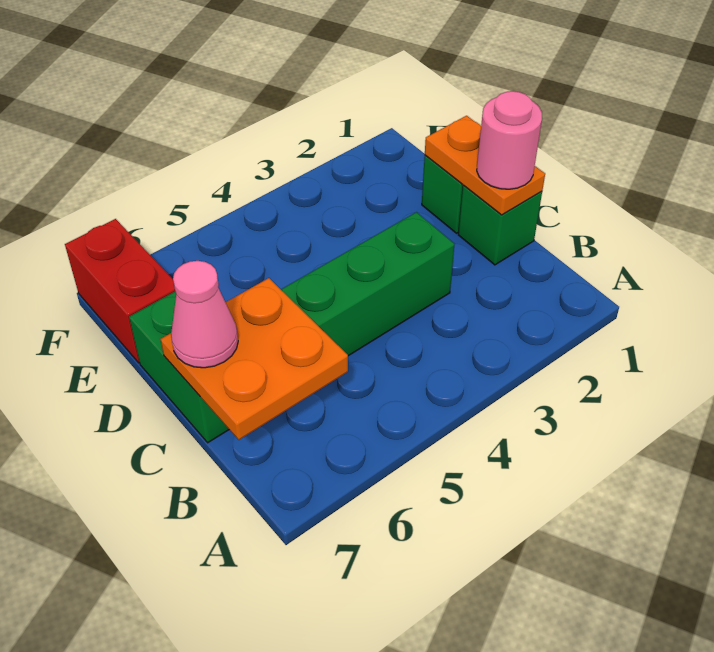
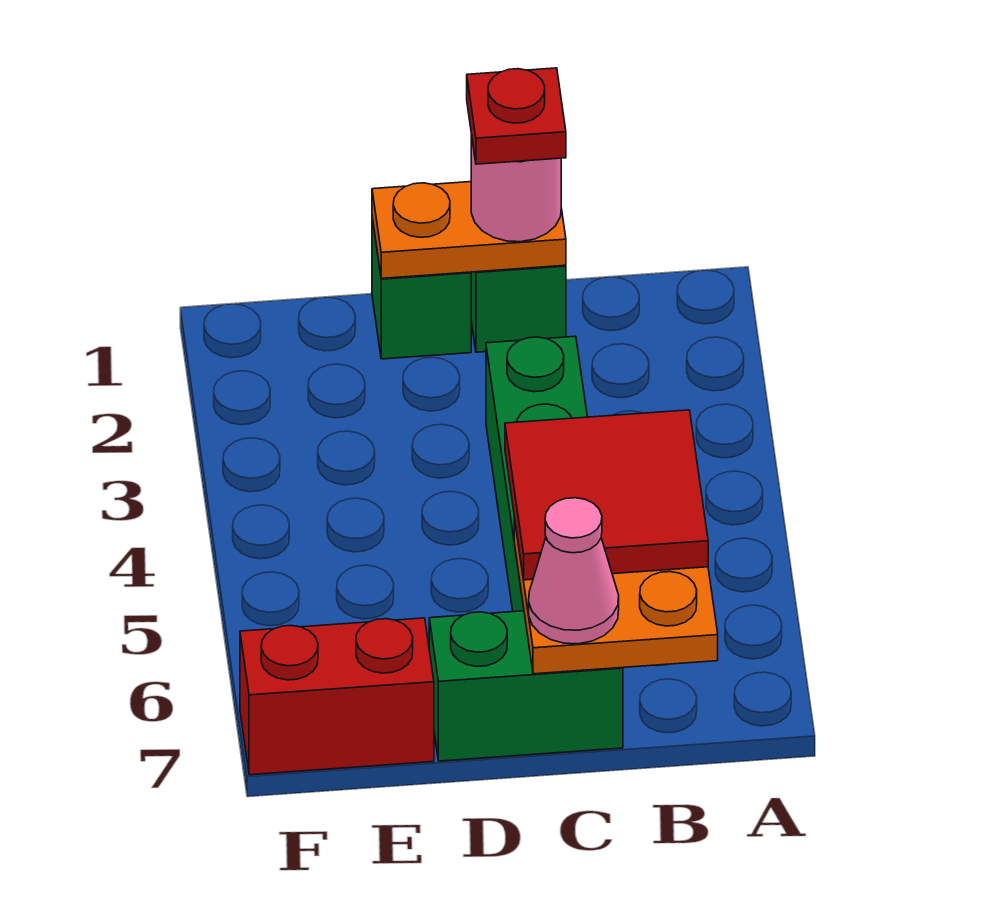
none -> red 2x2 tile [505,410,708,580]
none -> red 1x1 plate [467,68,566,164]

